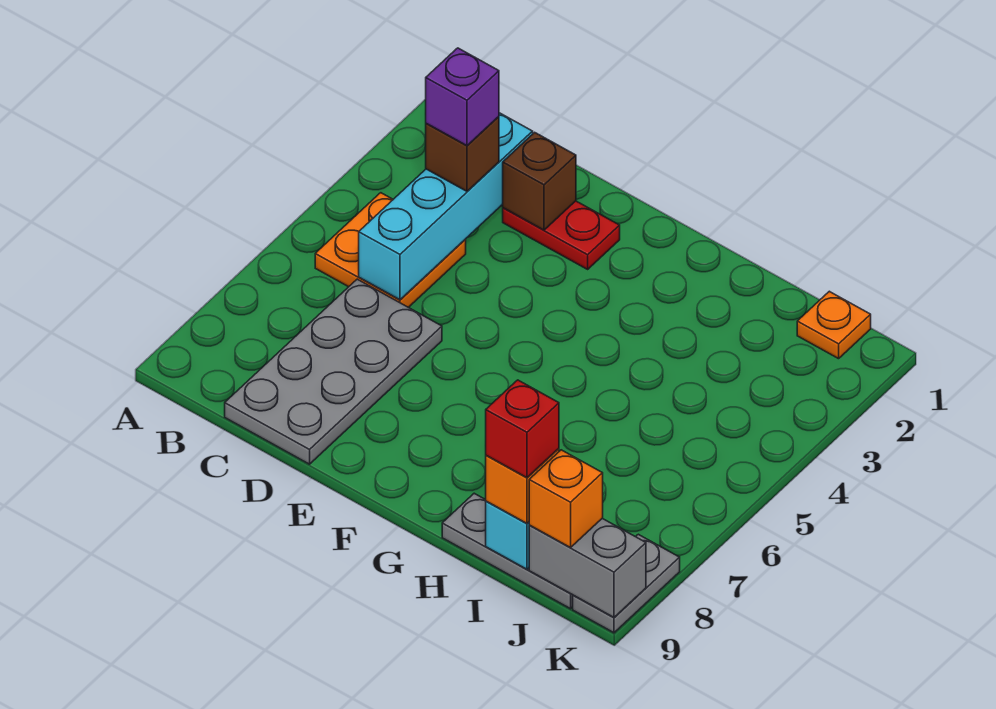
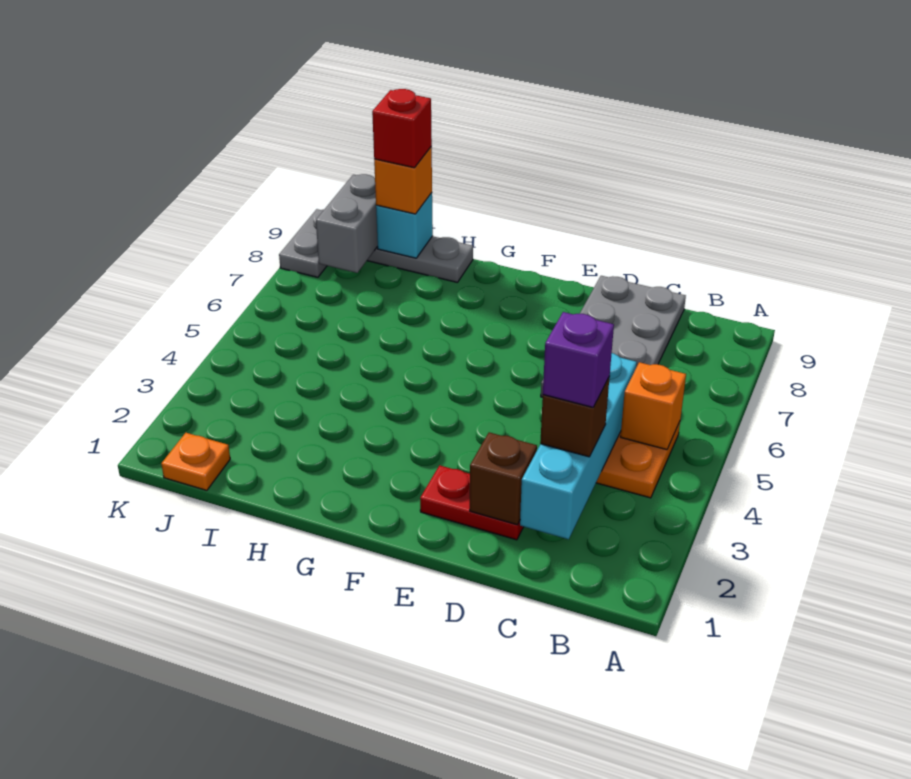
grey 1x2 brick [529,518,646,618] -> grey 1x2 brick turned to [316,174,378,273]
orange 1x1 brick [529,450,603,548] -> orange 1x1 brick moved to [620,362,686,450]

